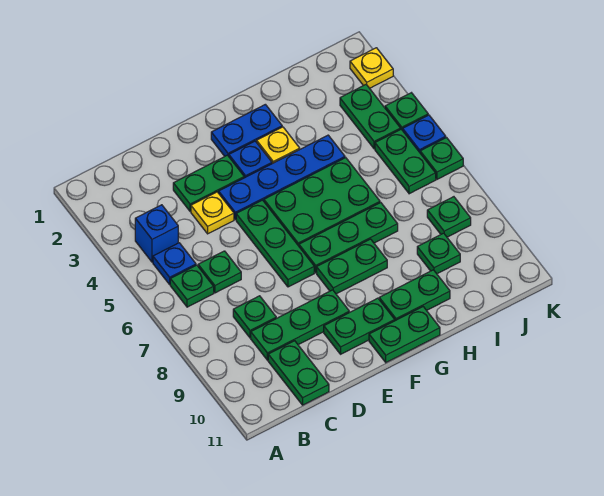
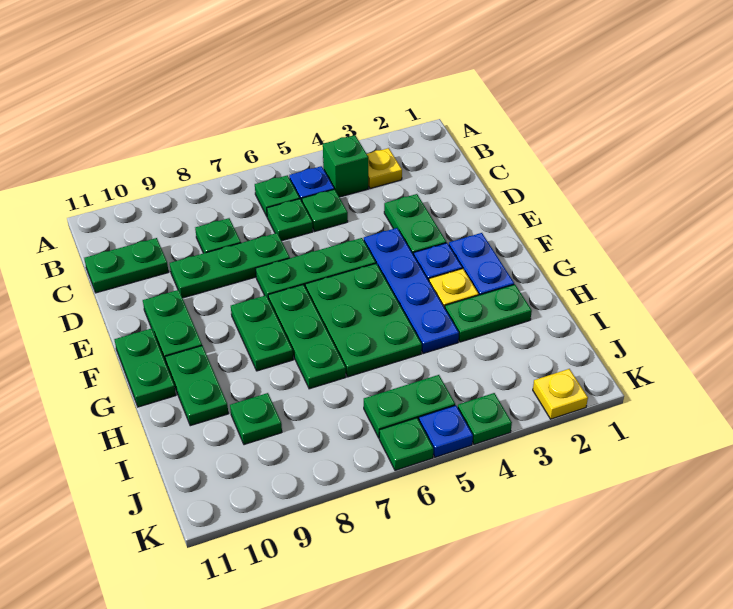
blue 1x1 brick [135,205,178,262] -> green 1x1 brick [323,135,368,197]
green 1x3 plate [251,290,349,360] -> green 1x3 plate turned to [170,233,290,298]
yellow 1x1 plate [191,192,234,234] -> yellow 1x1 plate moved to [367,148,402,189]
green 1x2 plate [340,85,400,149] -> green 1x2 plate moved to [445,284,532,342]
green 1x1 plate [427,197,471,237] -> green 1x1 plate moved to [302,189,348,231]

